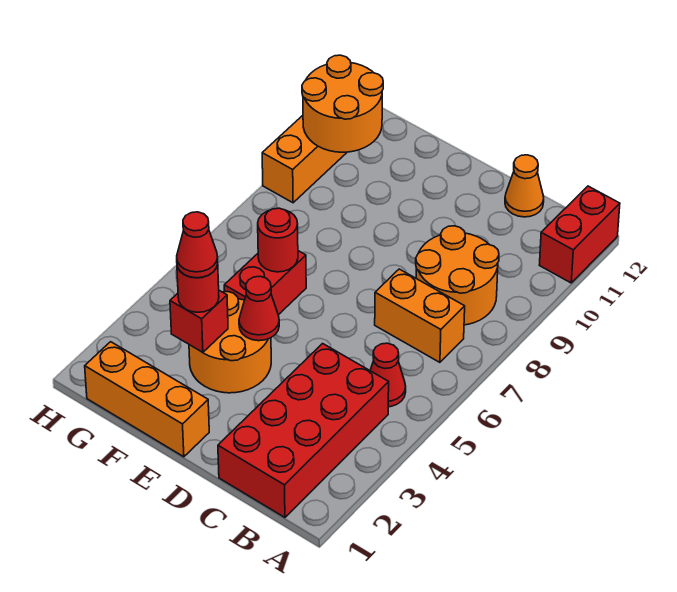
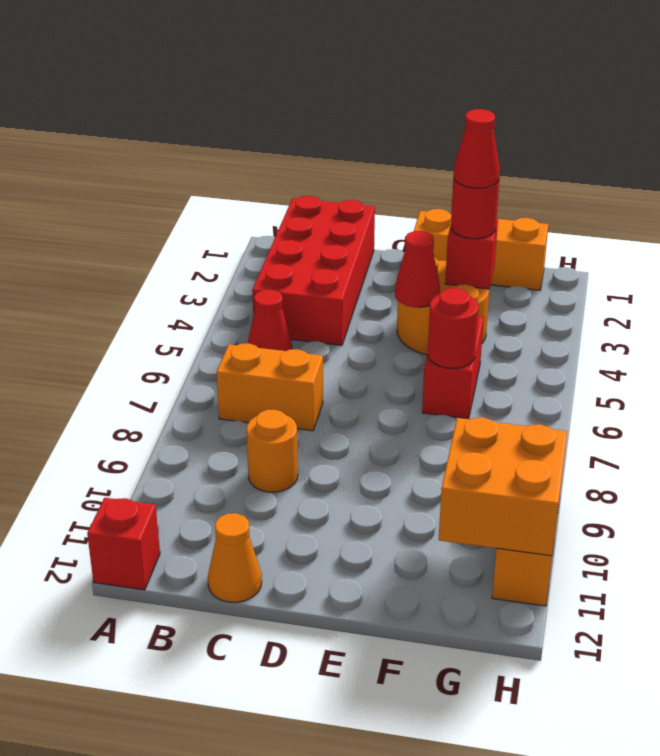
red 1x2 brick [540,186,620,283] -> red 1x1 brick [87,498,160,590]
orange 2x2 round brick [416,226,499,325] -> orange 1x1 round brick [247,410,298,492]
orange 2x2 round brick [302,55,383,152] -> orange 2x2 brick [439,417,567,556]

